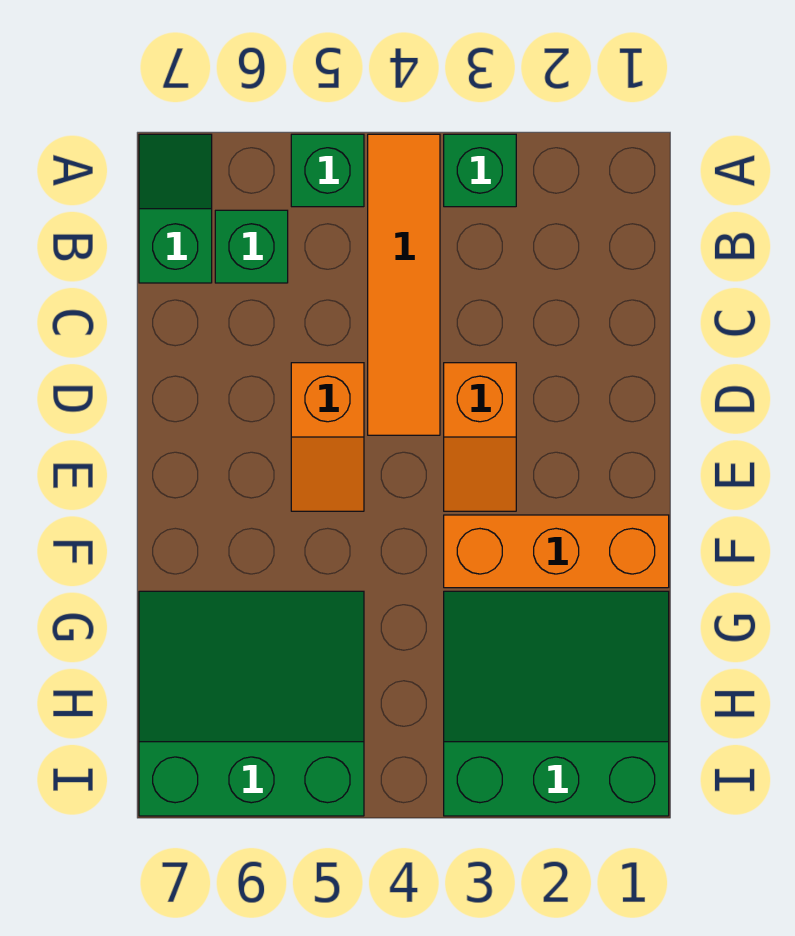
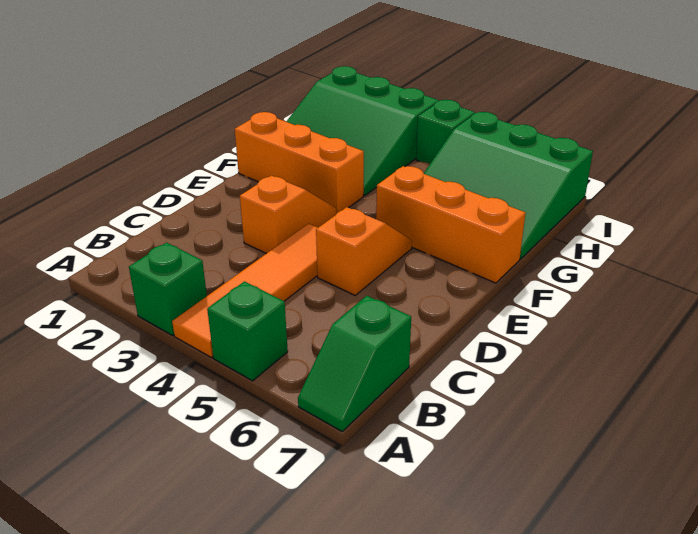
green 1x1 brick [215,210,288,283] -> green 1x1 brick moved to [416,100,475,164]
none -> orange 1x3 brick [376,166,525,283]

